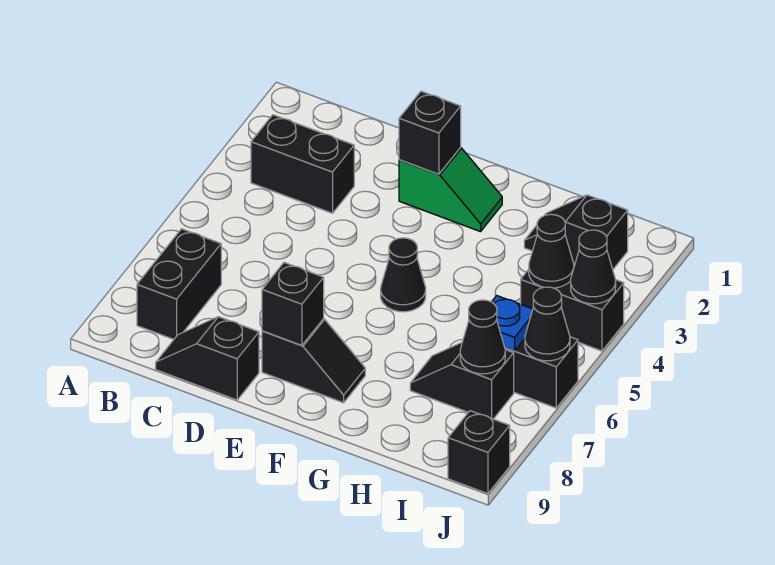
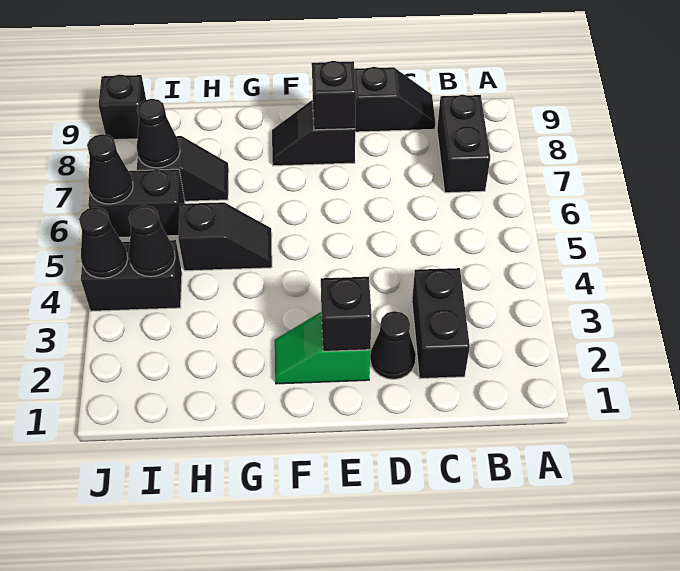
black 1x2 brick [251,115,354,213] -> black 1x2 brick turned to [412,268,470,378]
black 1x1 cone [381,238,426,312] -> black 1x1 cone moved to [370,311,416,379]
black 1x2 slope [524,195,628,269] -> black 1x2 slope moved to [178,202,272,271]
blue 1x1 plate [492,296,533,351] -> none

